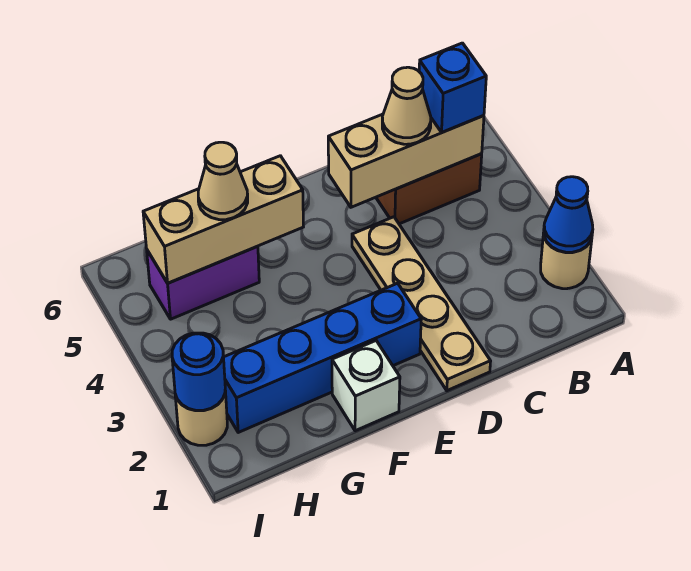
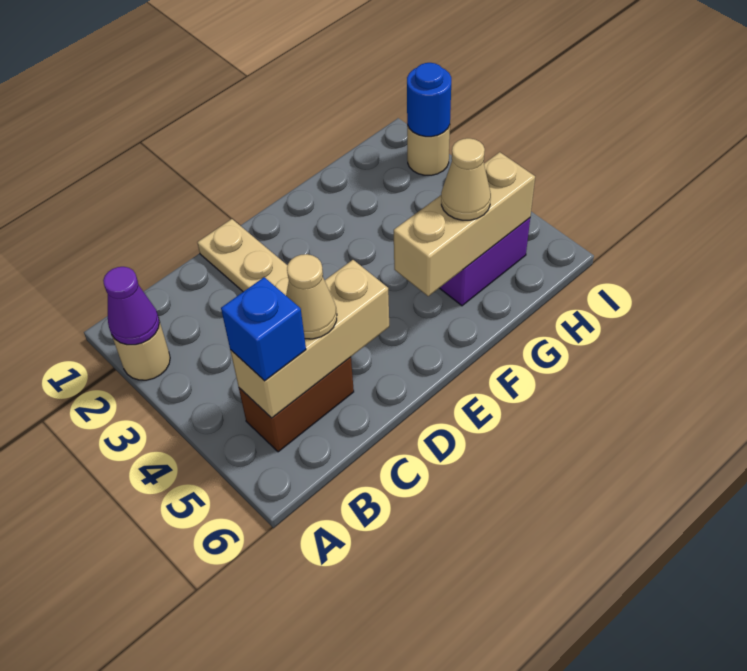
blue 1x1 cone [544,177,593,252] -> purple 1x1 cone [103,267,160,345]
blue 1x4 brick [224,283,421,432] -> none
white 1x1 brick [332,341,400,431] -> none

